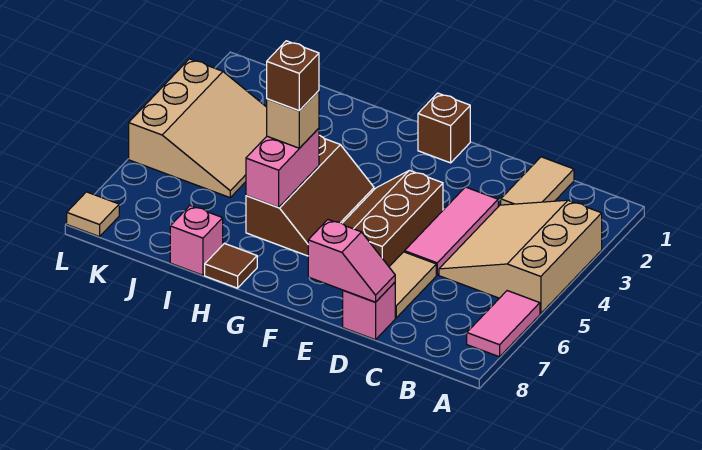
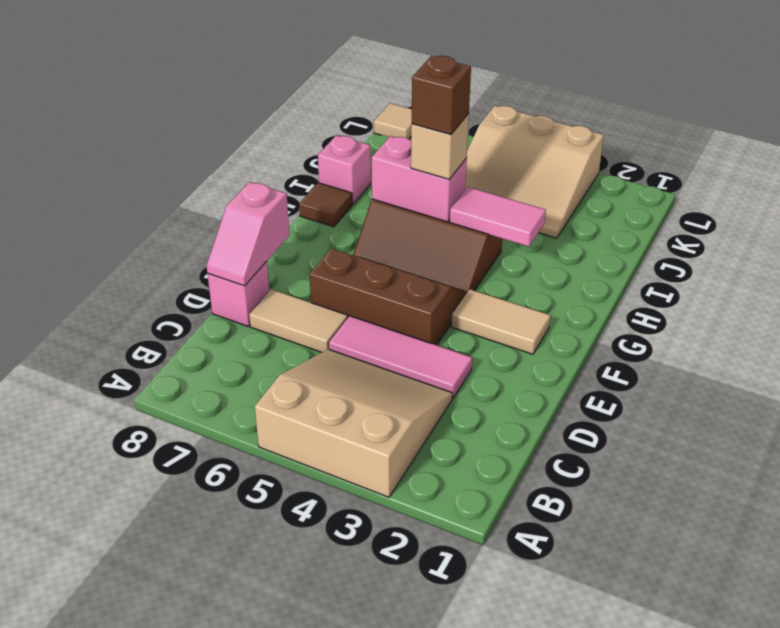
pink 1x2 tile [467,291,540,357] -> pink 1x2 tile moved to [450,187,546,247]
tan 1x2 tile [501,157,574,205] -> tan 1x2 tile moved to [451,289,550,354]
brown 1x1 brick [418,93,470,163] -> none

